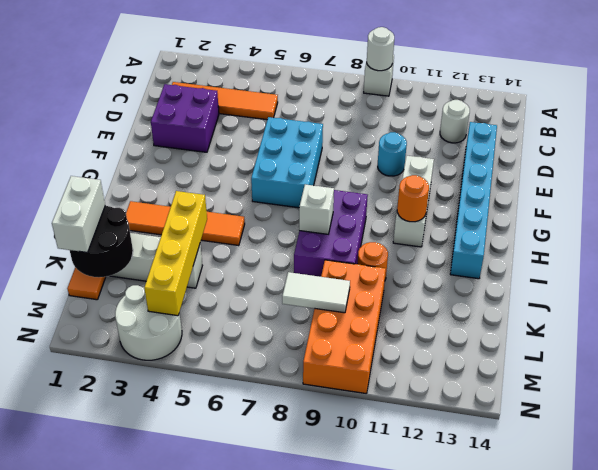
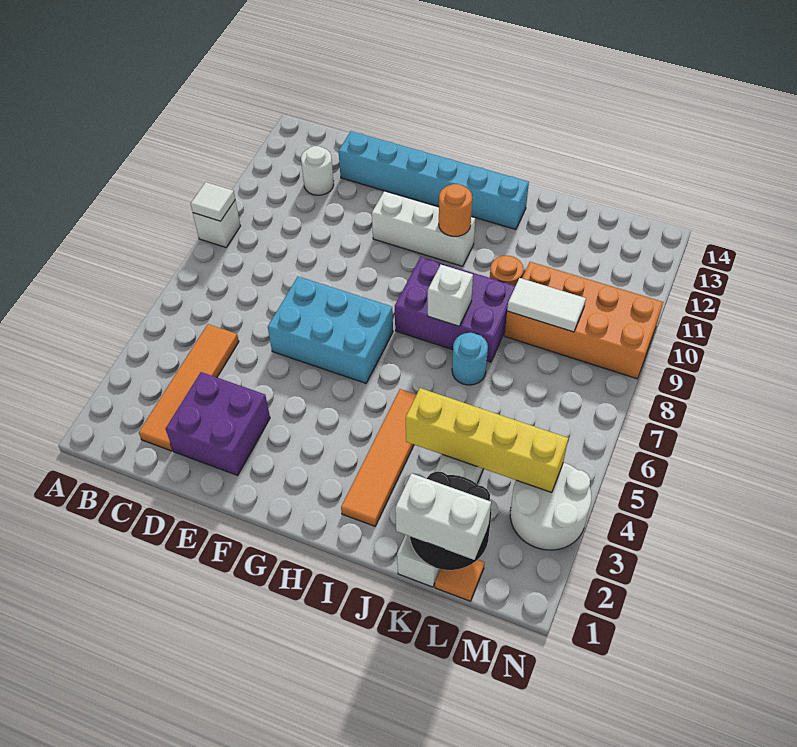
white 1x1 round brick [367,27,394,71] -> white 1x1 tile [191,182,235,221]
cyan 1x1 round brick [378,132,407,176] -> cyan 1x1 round brick moved to [452,333,488,385]
white 1x2 tile [282,272,350,313] -> white 1x2 tile turned to [507,278,586,332]

